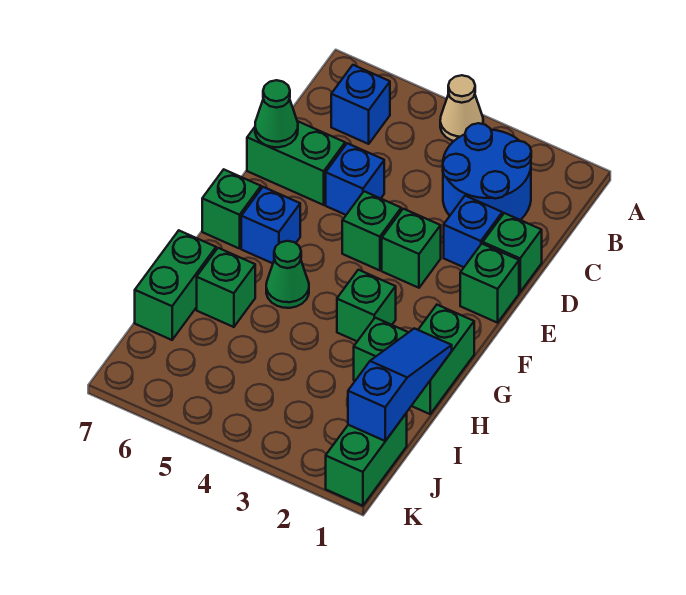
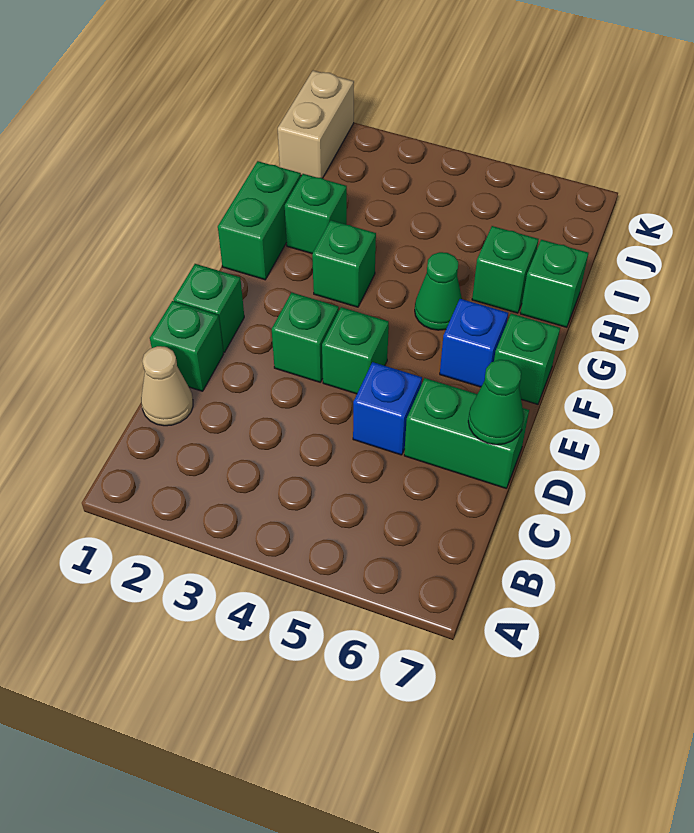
tan 1x1 cone [440,75,483,141] -> tan 1x1 cone moved to [141,346,193,426]
blue 2x2 round brick [443,123,531,220] -> none
blue 1x1 brick [331,65,390,144] -> none
blue 1x1 brick [444,196,502,267] -> none
blue 1x3 slope [348,328,452,441] -> none
green 1x2 brick [135,231,216,340] -> green 1x1 brick [520,240,588,327]
green 1x2 brick [326,413,407,506] -> tan 1x2 brick [278,71,354,178]

